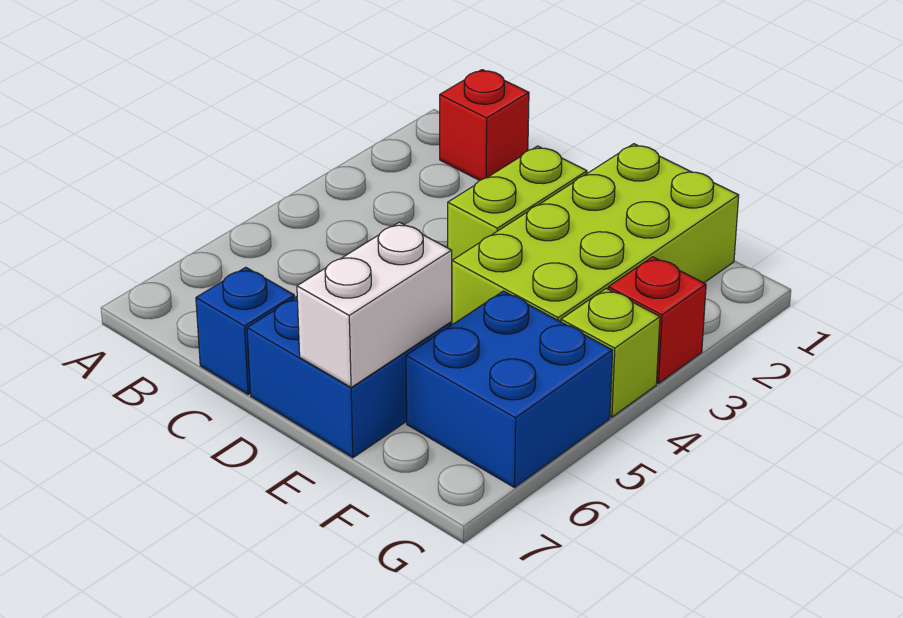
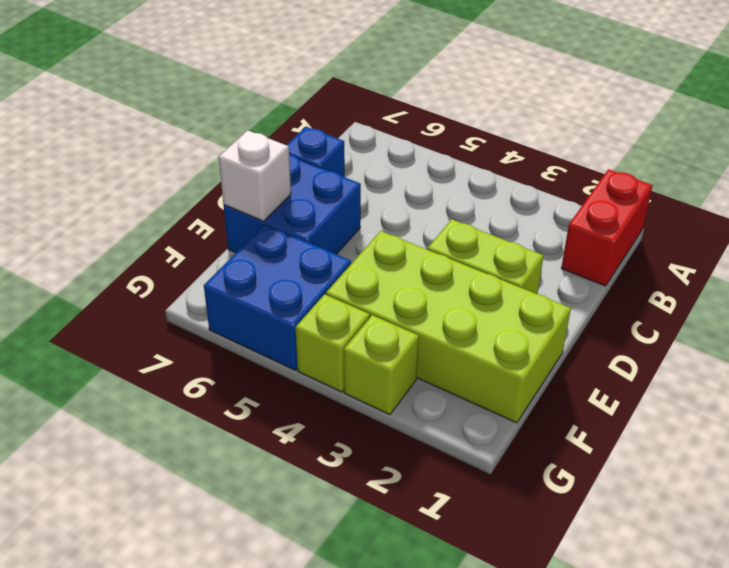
red 1x1 brick [440,70,529,180] -> red 1x2 brick [561,169,653,286]
white 1x2 brick [297,222,452,387] -> white 1x1 brick [219,130,291,221]
red 1x1 brick [608,257,706,383] -> lime 1x1 brick [344,315,419,415]

